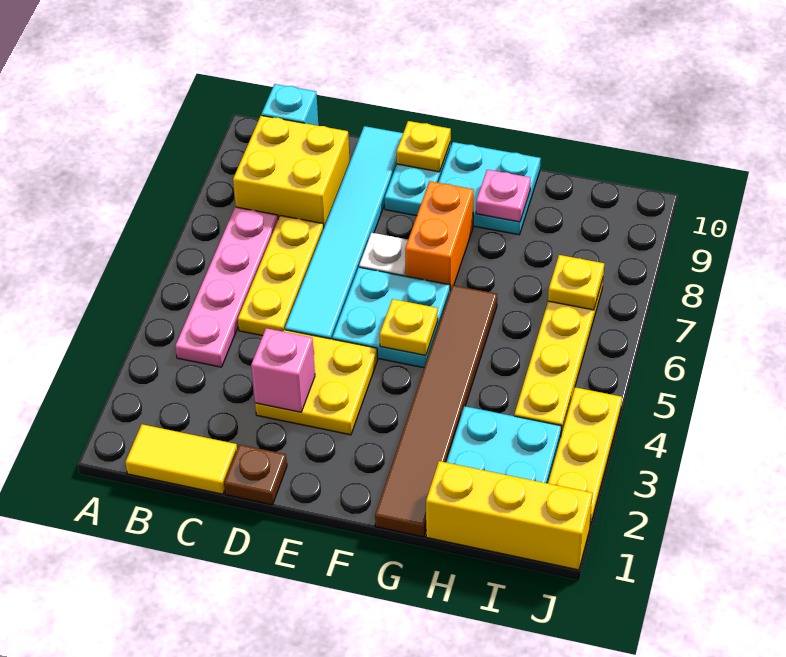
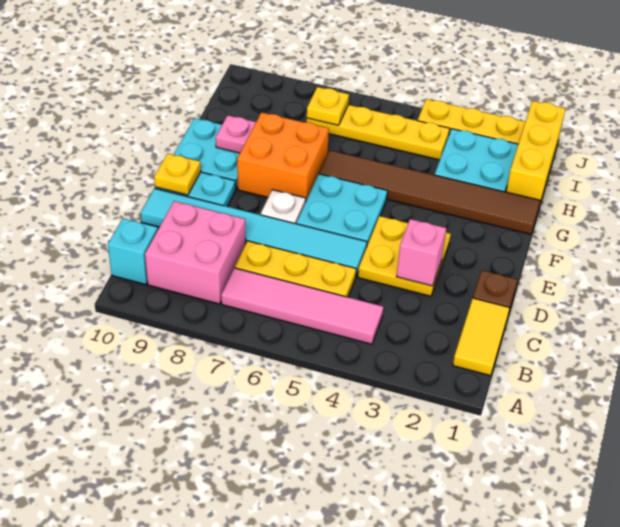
pink 1x4 plate [175,207,278,367] -> pink 1x4 tile [221,268,383,344]
yellow 2x2 brick [233,115,350,226] -> pink 2x2 brick [145,201,246,304]
yellow 1x1 plate [380,299,438,355] -> none
orange 1x2 brick [405,181,474,290] -> orange 2x2 brick [237,112,329,200]

